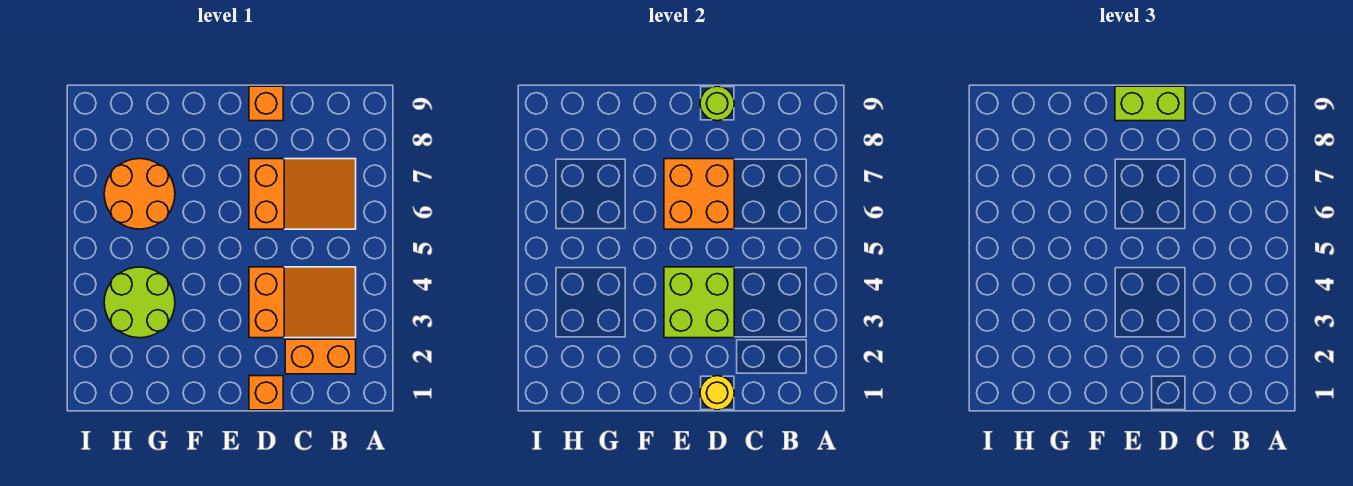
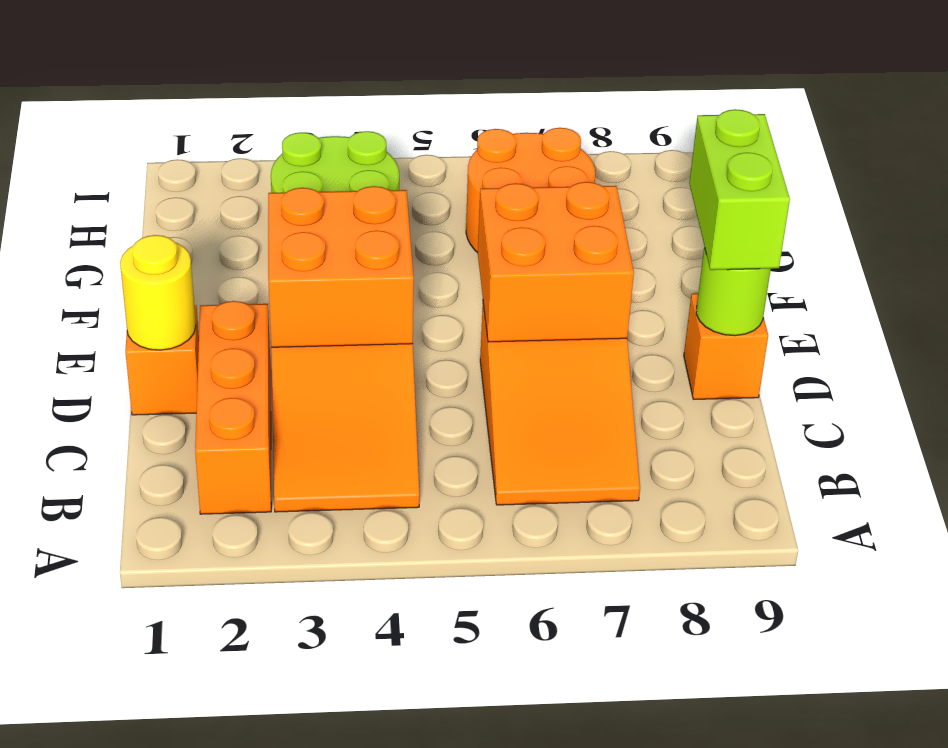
orange 1x2 brick [285,339,356,374] -> orange 1x3 brick [195,301,271,514]
lime 2x2 brick [664,267,734,338] -> orange 2x2 brick [268,186,414,347]

